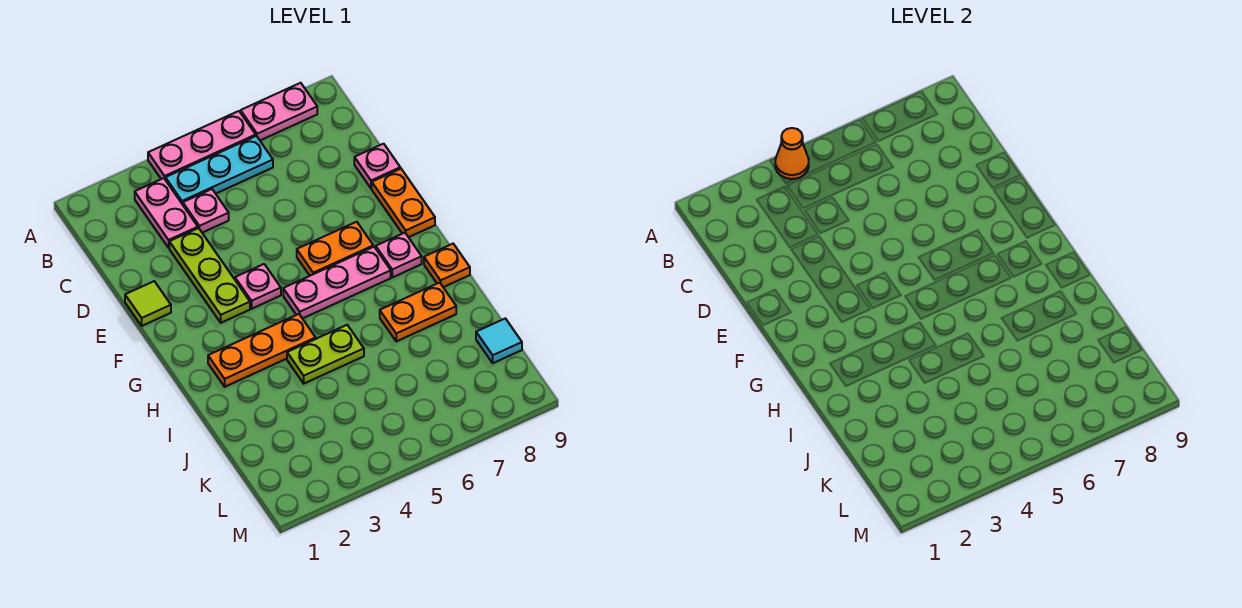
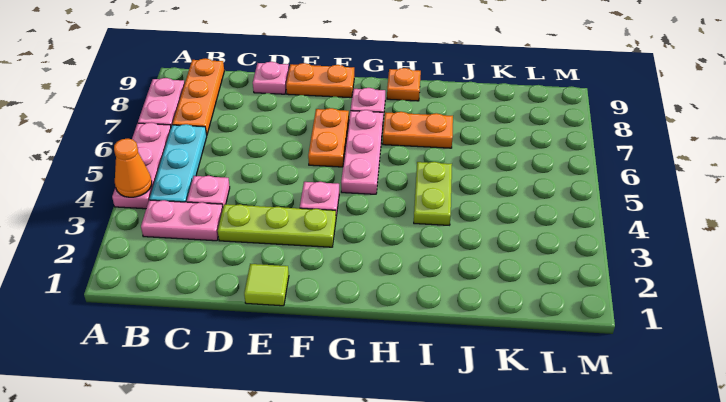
orange 1x3 plate [208,314,316,387] -> orange 1x3 plate moved to [173,58,224,135]
orange 1x2 plate [380,283,456,341] -> orange 1x2 plate turned to [383,112,453,148]
cyan 1x1 tile [476,318,522,363] -> none

